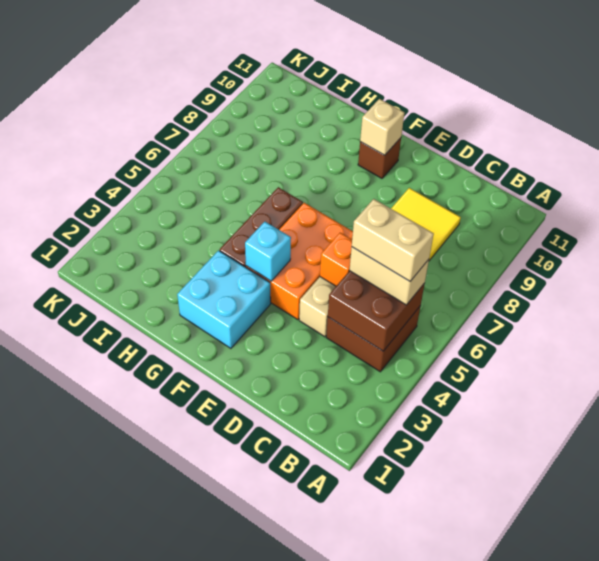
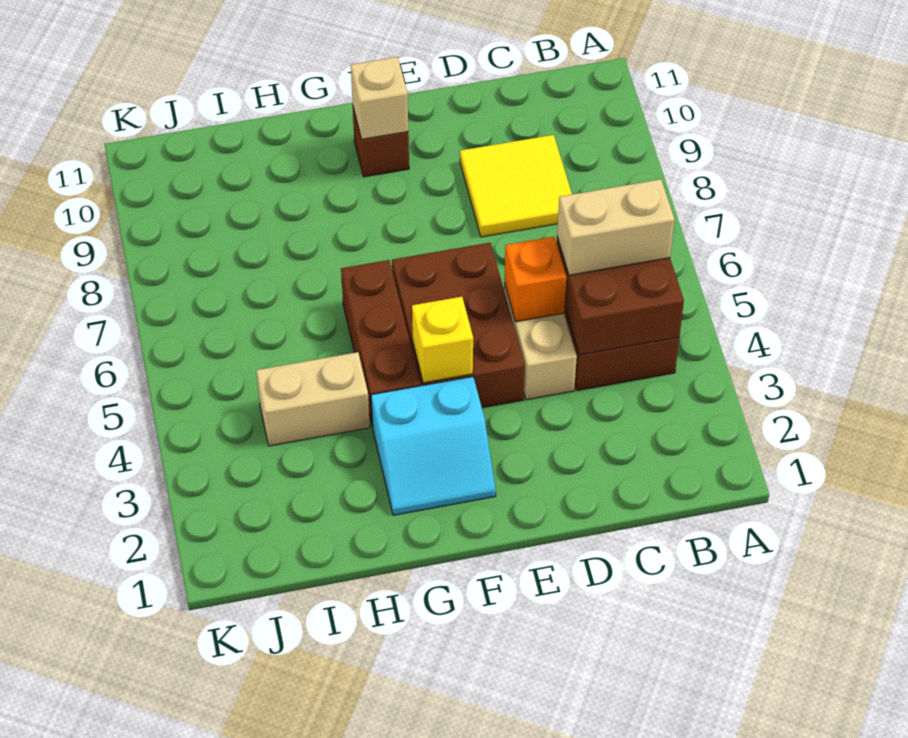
tan 1x2 brick [352,199,434,281] -> tan 1x2 brick moved to [256,352,370,446]
orange 2x3 brick [246,203,353,320] -> brown 2x3 brick [392,243,525,408]
cyan 2x2 brick [177,250,271,348] -> cyan 2x2 slope [371,377,496,515]
cyan 1x1 brick [245,222,291,281] -> yellow 1x1 brick [412,297,473,383]

